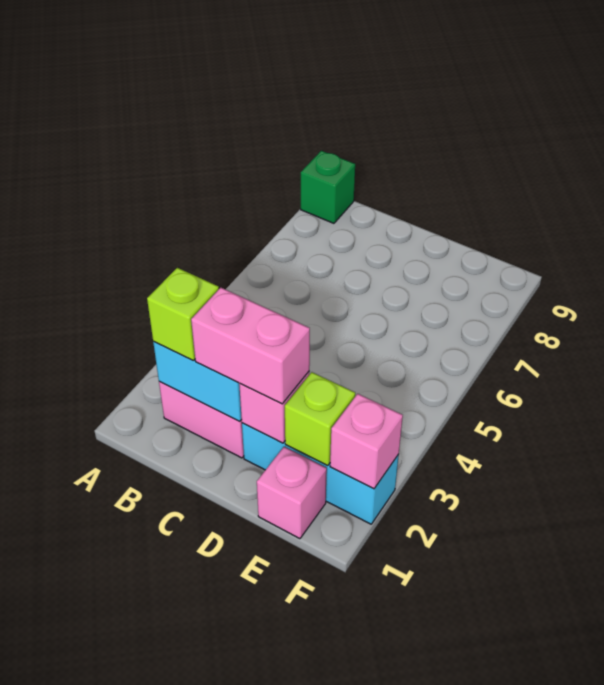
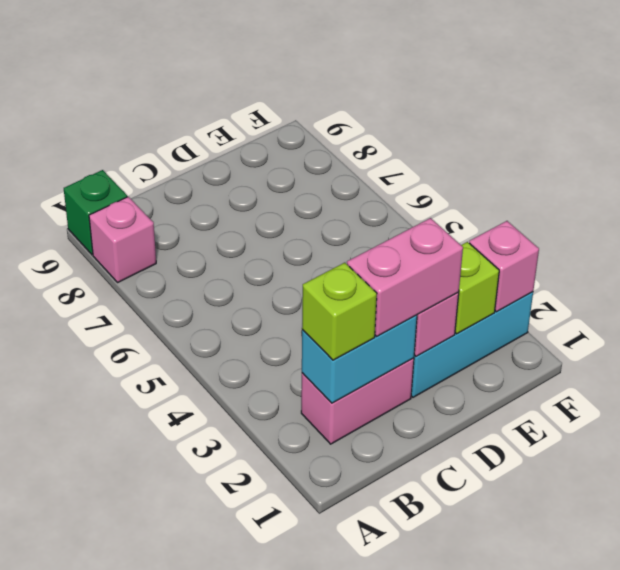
pink 1x1 brick [257,447,327,539] -> pink 1x1 brick moved to [89,197,156,282]

